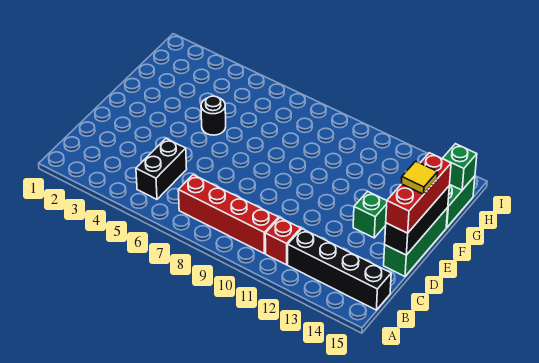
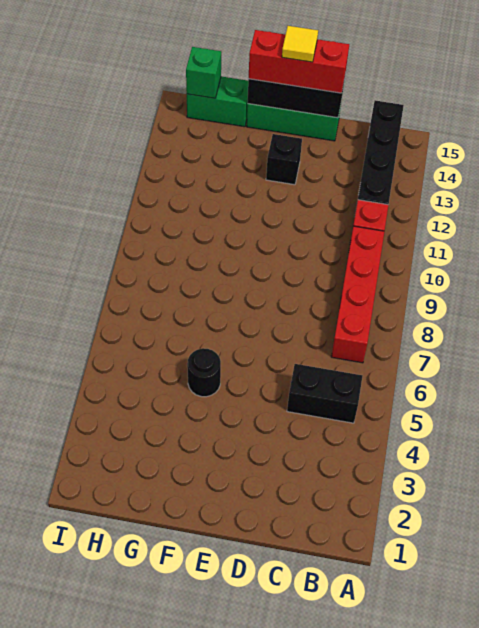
green 1x1 brick [353,191,387,238] -> black 1x1 brick [266,134,302,185]

